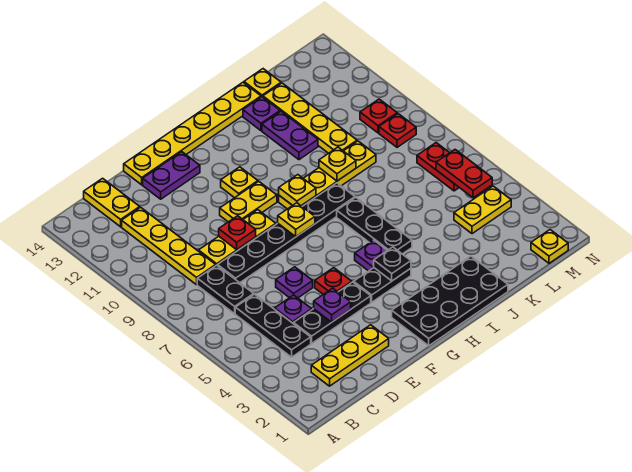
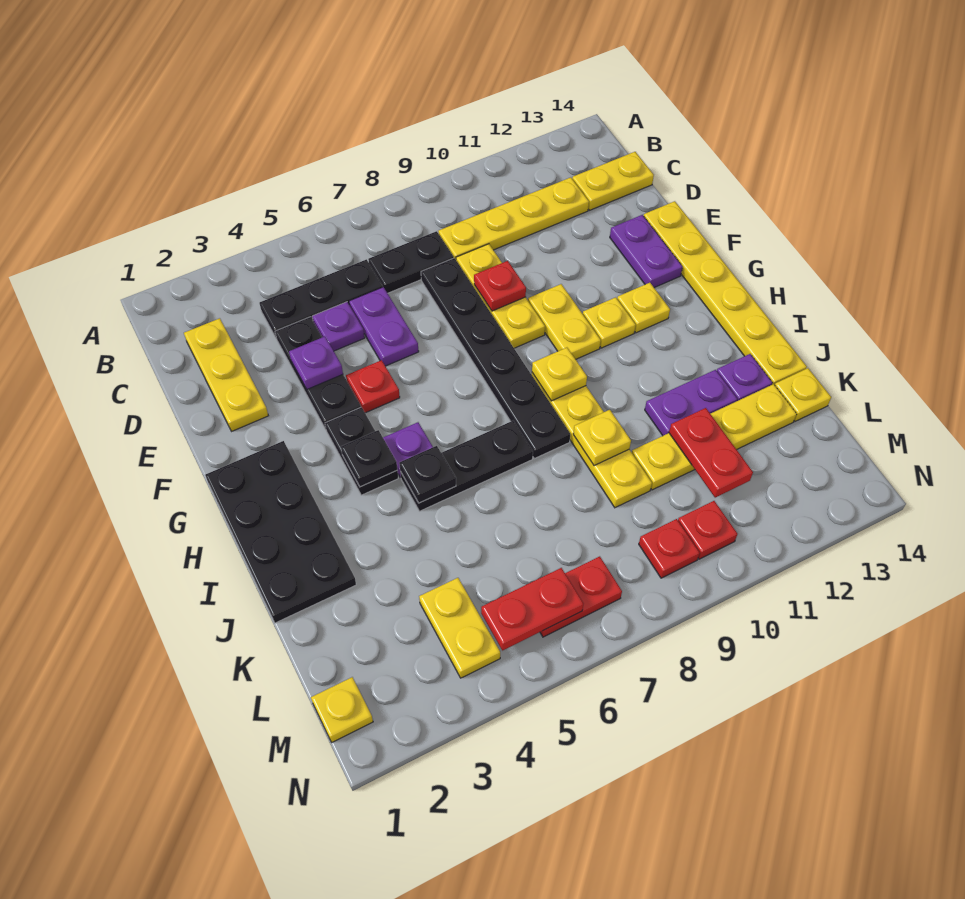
purple 1x1 plate [276,267,313,298] -> purple 1x2 plate [349,287,419,366]
yellow 1x1 plate [278,203,315,237] -> yellow 1x1 plate moved to [617,283,670,333]
none -> black 1x1 plate [399,446,456,503]
none -> red 1x2 plate [669,408,753,498]

